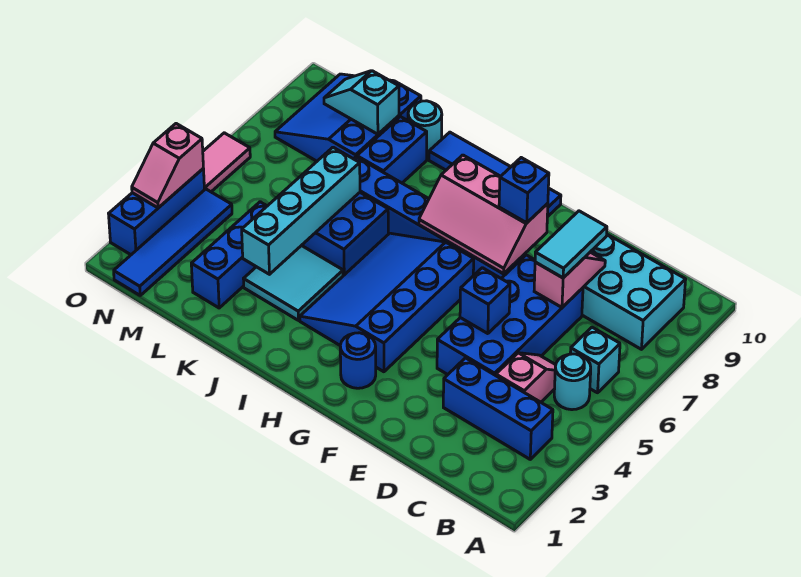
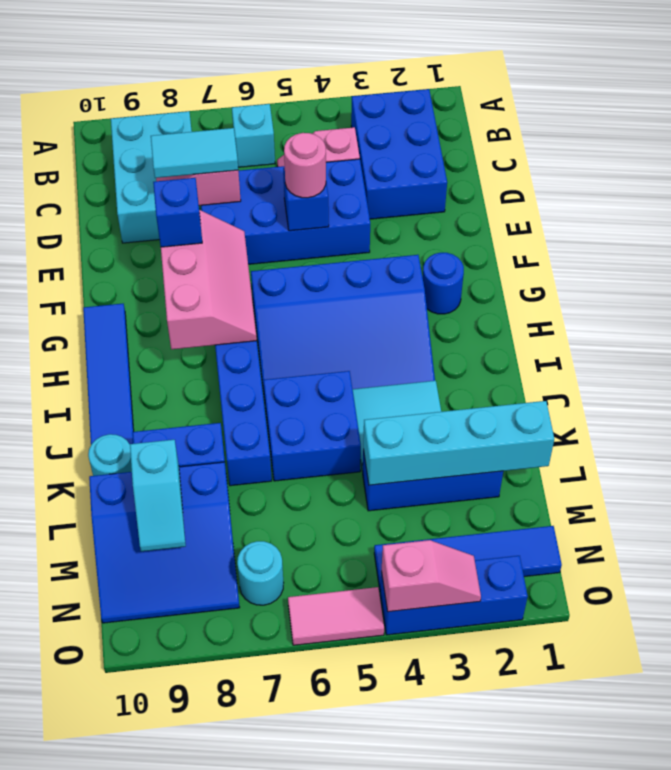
blue 1x3 brick [443,358,553,459] -> blue 2x3 brick [351,89,447,219]
cyan 1x1 round brick [554,354,591,410] -> cyan 1x1 round brick moved to [237,541,284,605]
none -> pink 1x1 round brick [284,133,326,198]
cyan 1x4 brick [242,147,360,274] -> cyan 1x4 brick moved to [363,401,554,485]

